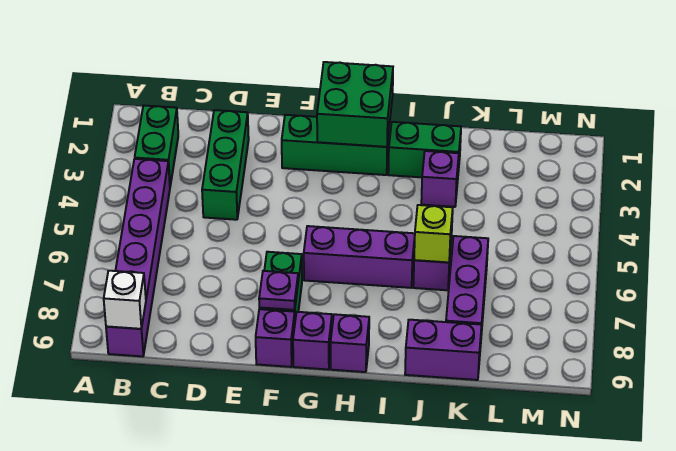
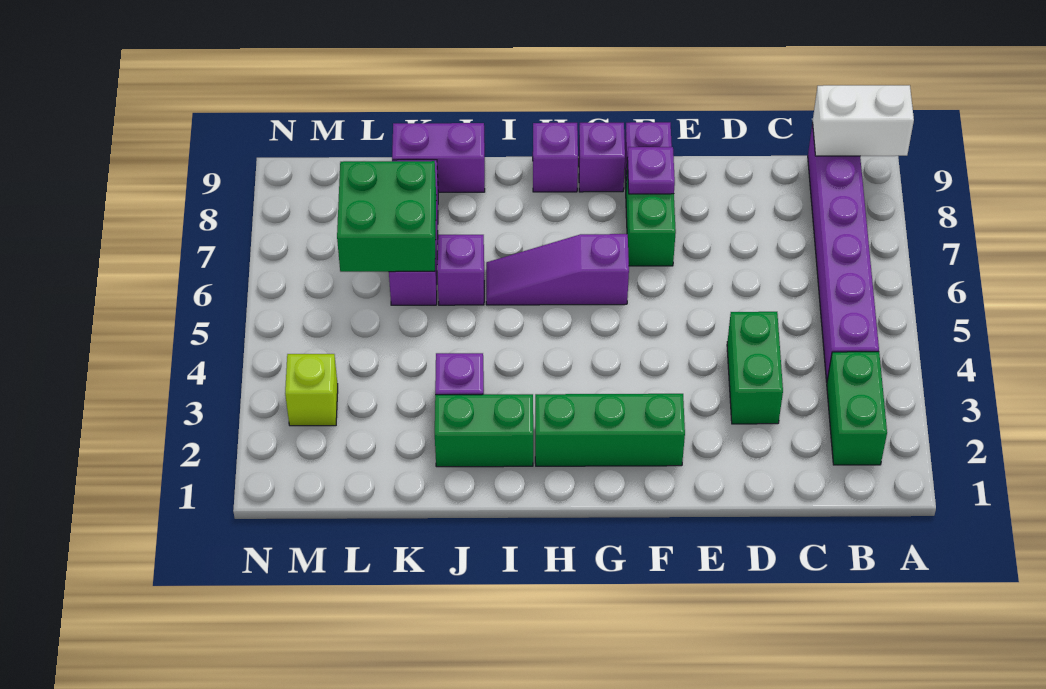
white 1x1 brick [104,271,146,329] -> white 1x2 brick [813,85,914,156]
green 1x3 brick [202,110,249,220] -> green 1x2 brick [727,312,783,424]
green 2x2 brick [317,62,393,147] -> green 2x2 brick moved to [337,161,436,272]
purple 1x3 brick [304,226,415,288] -> purple 1x3 slope [486,234,629,305]
lime 1x1 brick [414,205,453,262] -> lime 1x1 brick moved to [285,354,338,426]

